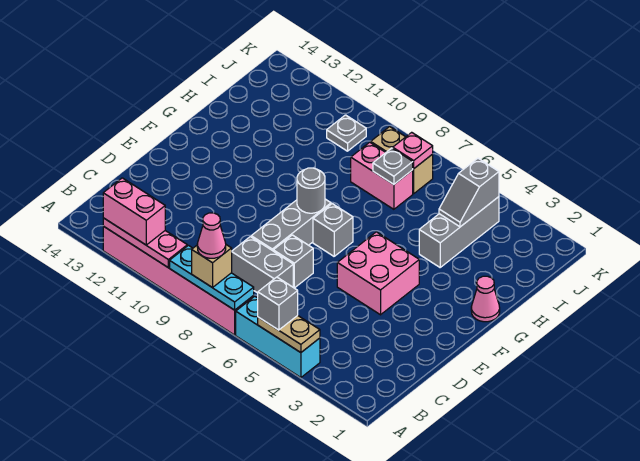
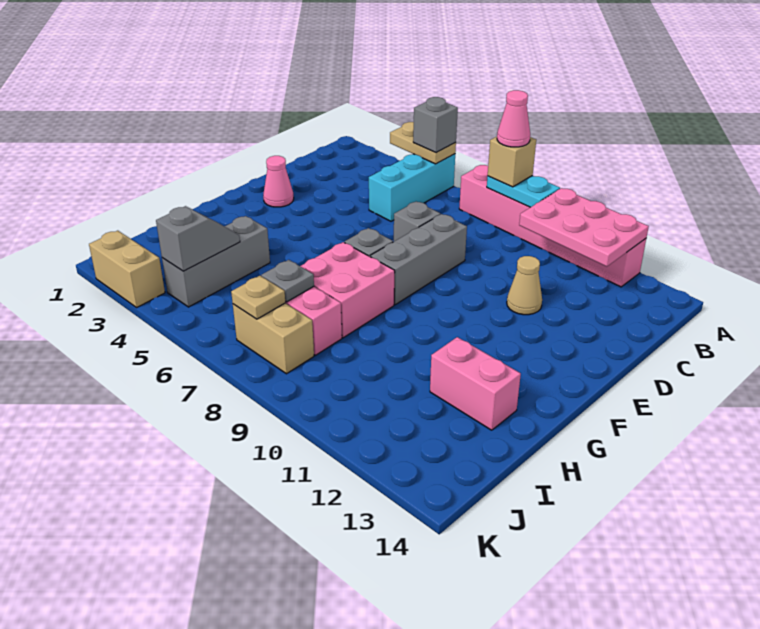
cyan 1x3 brick [236,296,320,377] -> cyan 1x3 brick turned to [369,154,455,221]
cyan 1x3 plate [170,246,254,310] -> cyan 1x2 plate [487,176,560,207]
pink 1x3 plate [103,218,187,268] -> pink 2x3 plate [519,188,649,267]
pink 1x2 brick [103,178,165,245] -> pink 1x2 brick moved to [430,337,521,430]
grey 1x2 brick [232,237,293,293] -> none
none -> tan 1x1 cone [507,256,542,315]
pink 2x2 brick [337,232,419,315] -> pink 2x2 brick moved to [301,242,395,338]
grey 1x1 round brick [297,168,325,213] -> none
pink 1x1 cone [471,276,500,322] -> pink 1x1 cone moved to [263,156,294,207]
pink 1x1 plate [393,132,433,169] -> tan 1x1 plate [231,276,286,319]
grey 1x1 plate [327,115,366,151] -> none
none -> tan 1x2 brick [89,231,165,307]

